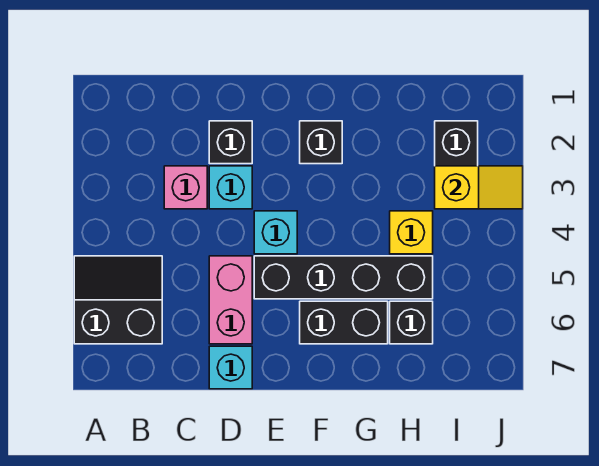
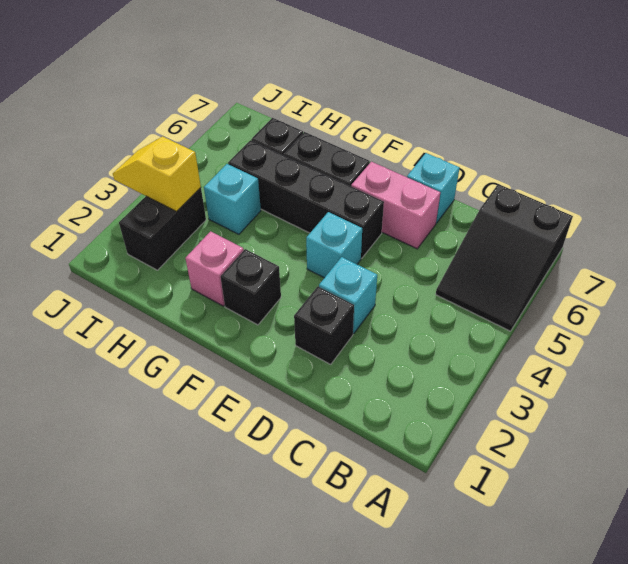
black 2x2 slope [74,256,162,344] -> black 2x3 slope [436,184,573,331]
pink 1x1 brick [164,166,207,209] -> pink 1x1 brick moved to [185,231,244,306]
pink 1x2 brick [209,256,252,344] -> pink 1x2 brick turned to [351,162,440,249]
yellow 1x1 brick [390,211,433,254] -> cyan 1x1 brick [204,164,261,234]

